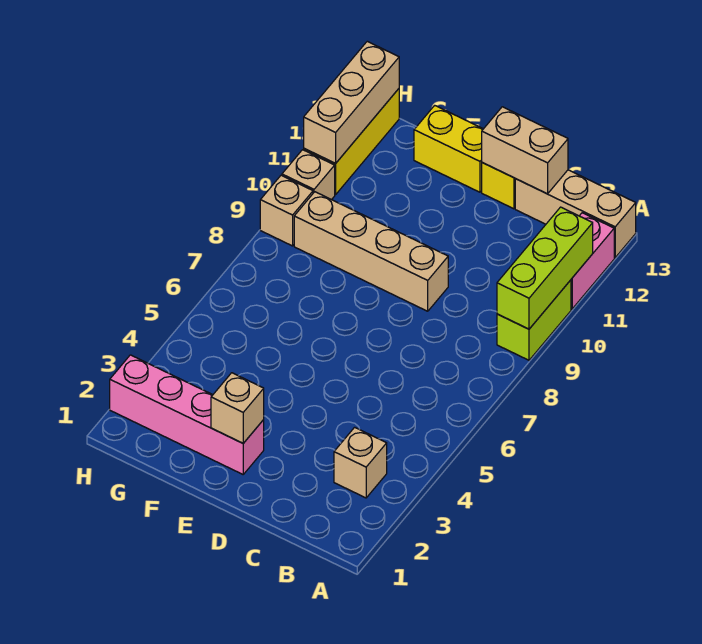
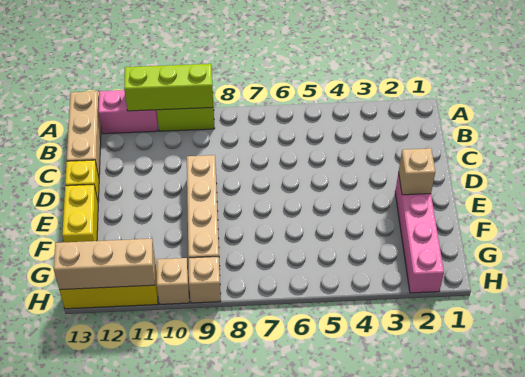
tan 1x1 brick [334,427,387,498] -> none
tan 1x2 brick [482,107,568,194] -> none

